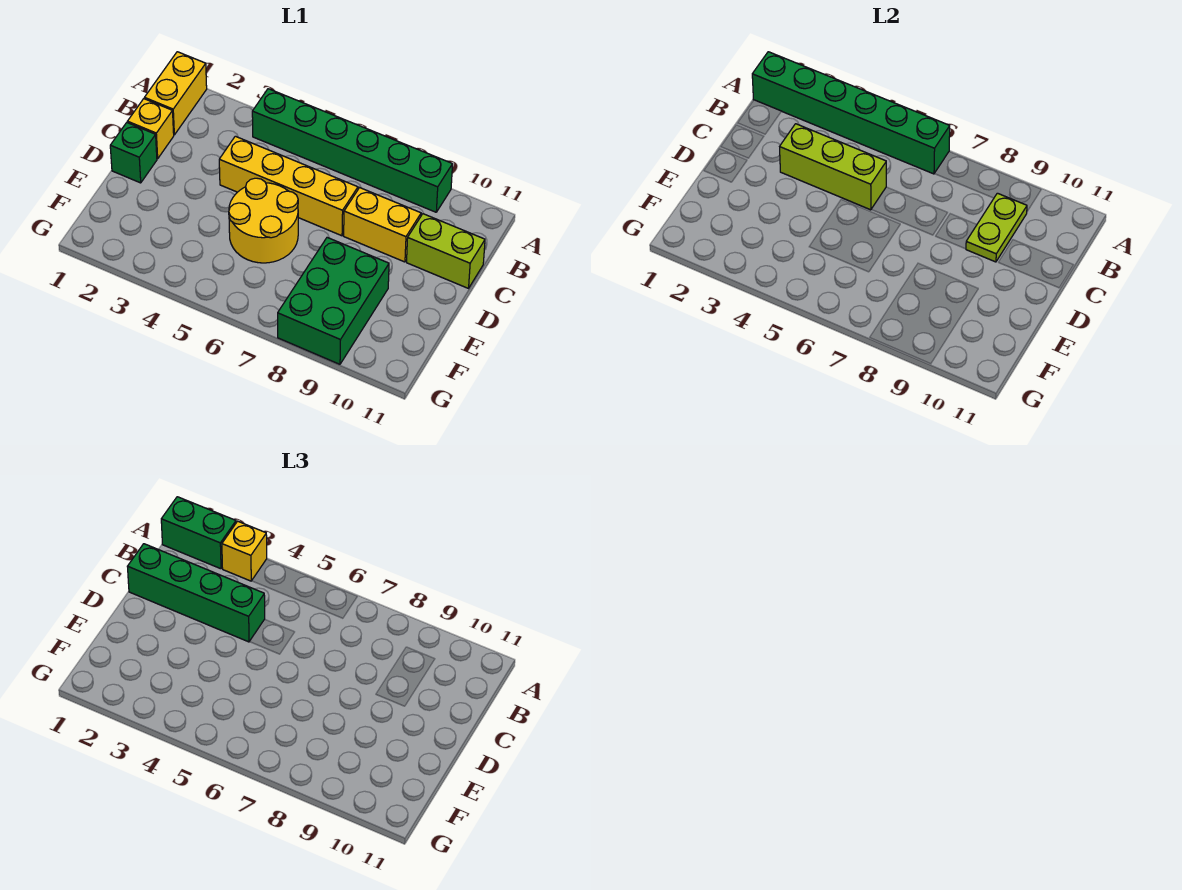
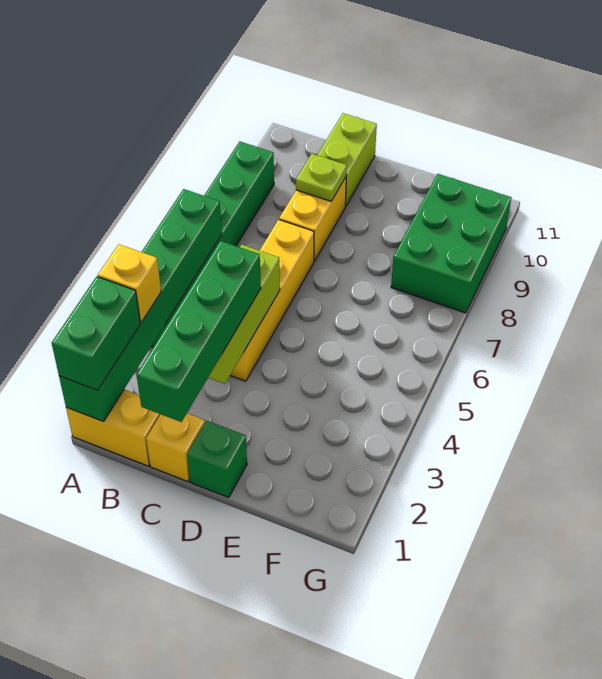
lime 1x2 plate [966,193,1027,262] -> lime 1x1 plate [296,154,347,201]
yellow 2x2 round brick [229,178,298,263] -> none
green 2x3 brick [278,238,389,364] -> green 2x3 brick turned to [391,174,511,313]

